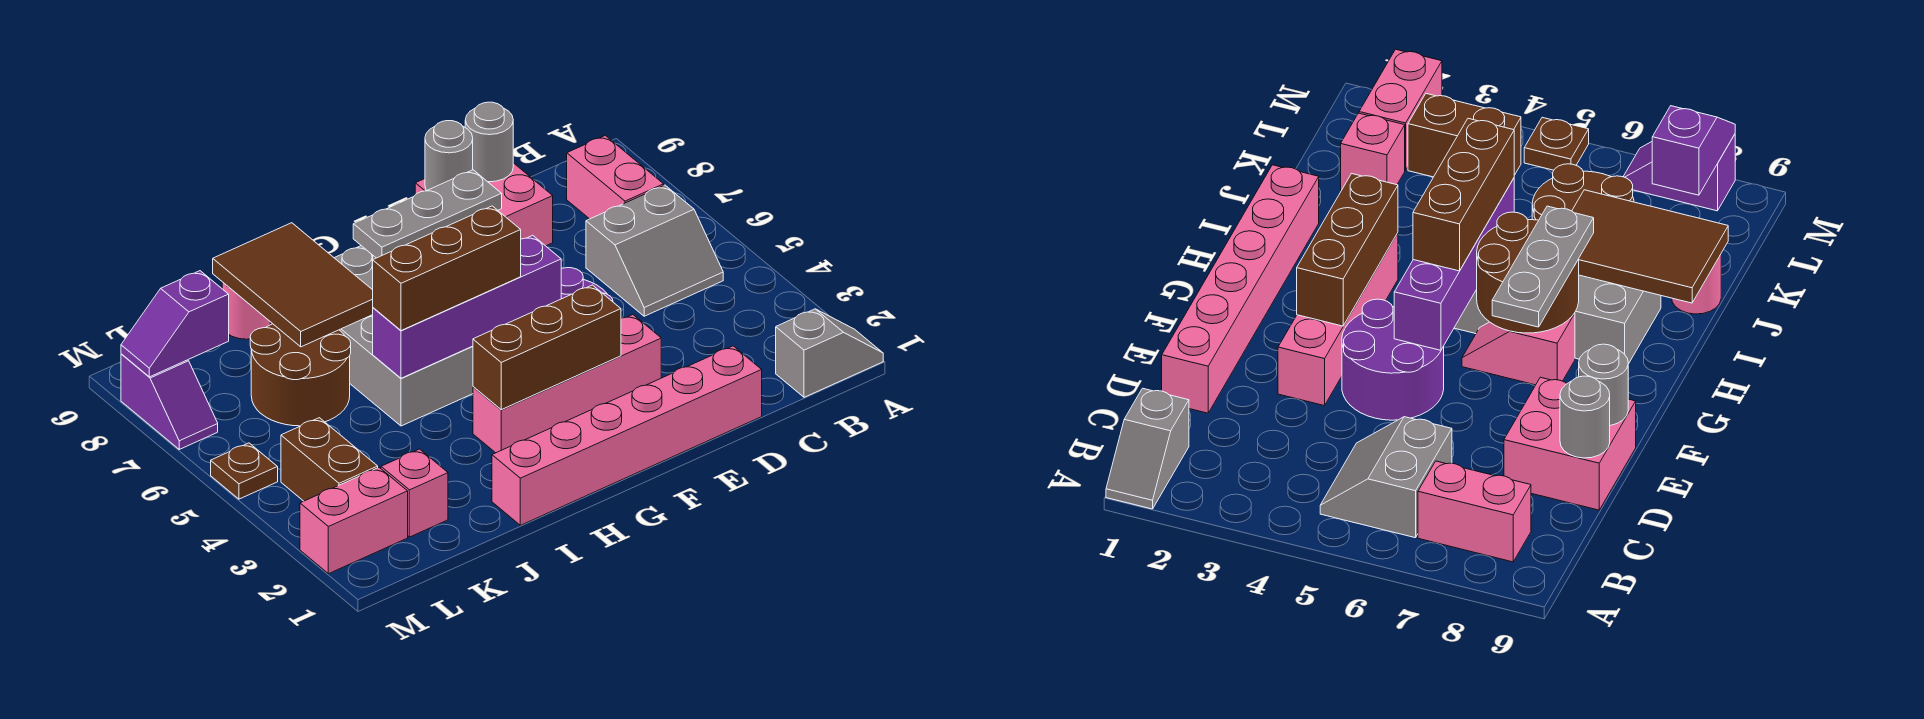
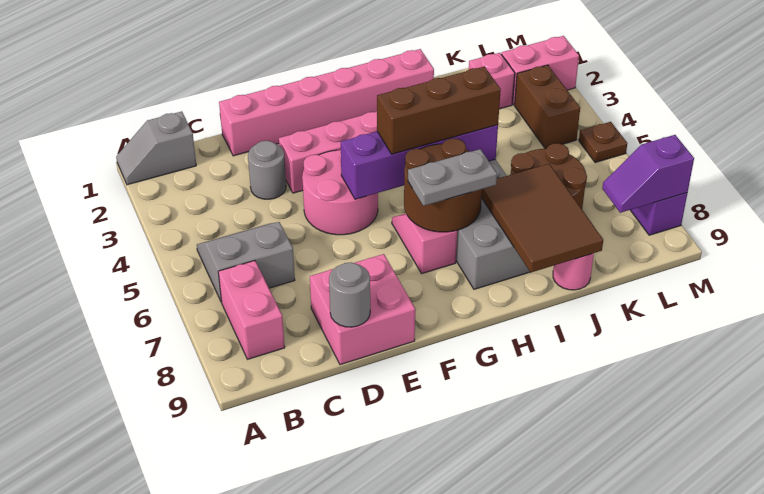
purple 2x2 round brick [1342,299,1444,420] -> pink 2x2 round brick [302,150,378,235]
grey 1x1 round brick [425,121,473,191] -> grey 1x1 round brick moved to [248,141,286,199]
brown 1x3 brick [473,285,621,410] -> none
grey 1x3 plate [353,170,502,258] -> grey 1x2 plate [408,149,497,206]
purple 1x2 slope [121,271,229,377] -> purple 1x2 slope turned to [602,135,694,213]

